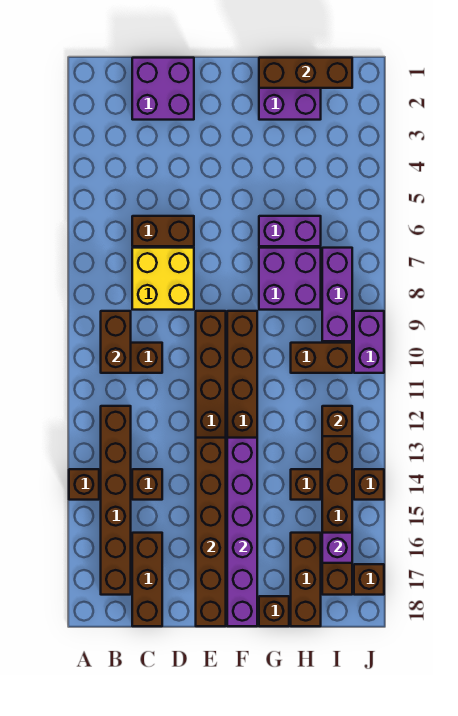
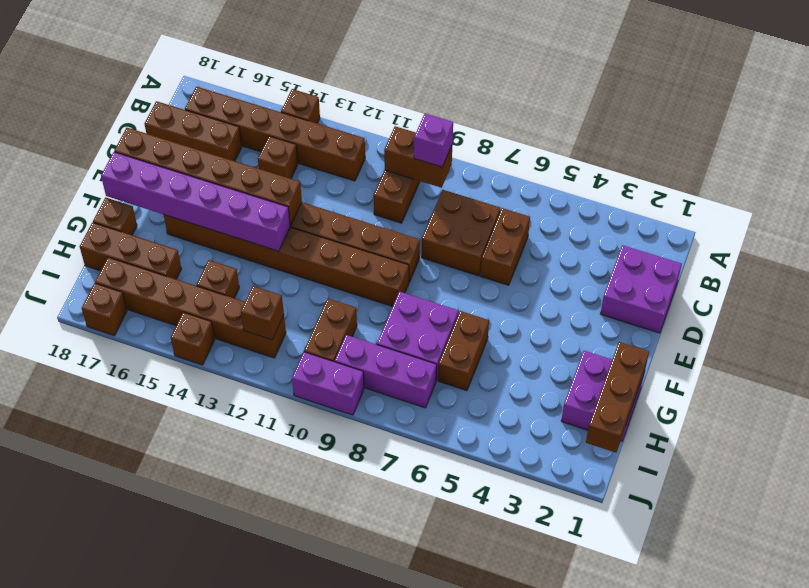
yellow 2x2 brick [132,248,194,310] -> brown 2x2 brick [422,190,500,276]
purple 1x2 brick [259,216,321,246] -> brown 1x2 brick [438,311,489,391]
purple 1x1 brick [322,533,352,563] -> purple 1x1 brick moved to [414,114,453,167]

